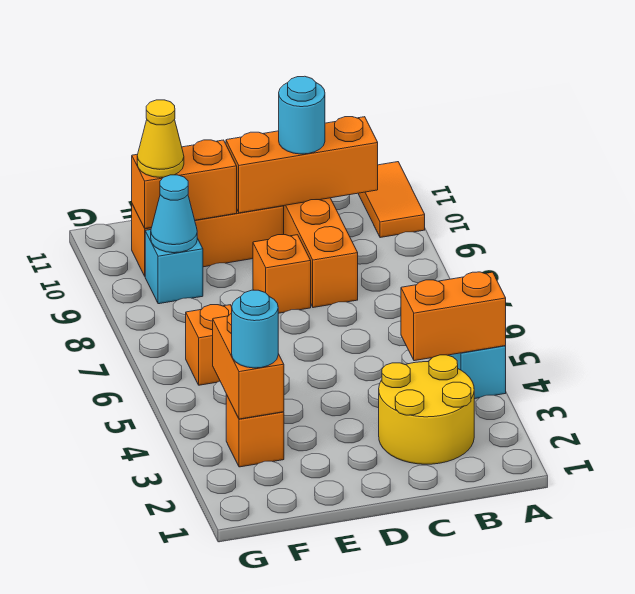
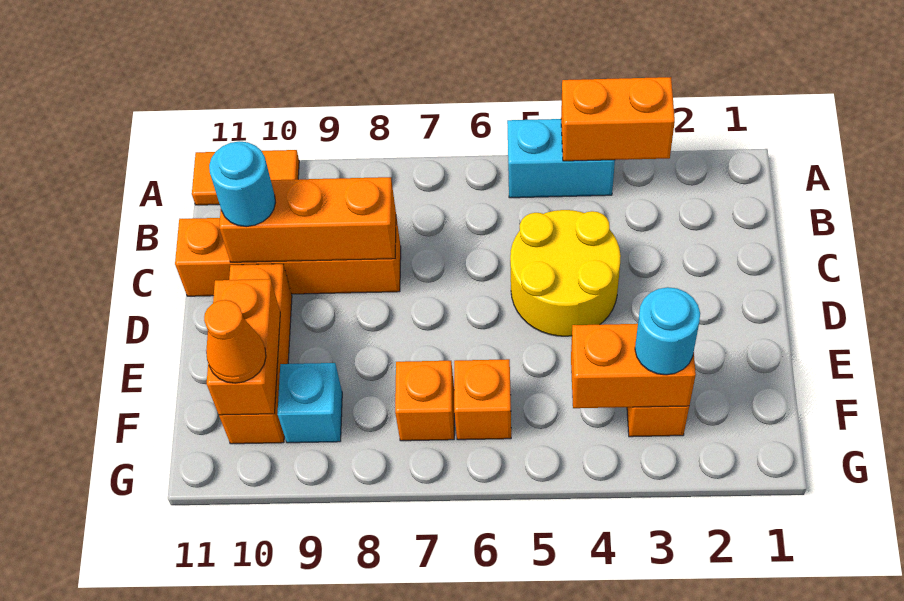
orange 1x2 brick [401,272,506,361] -> orange 1x2 brick turned to [561,77,675,161]
yellow 2x2 round brick [379,355,474,464] -> yellow 2x2 round brick moved to [510,210,621,336]
orange 1x3 brick [226,117,378,213] -> orange 1x3 brick turned to [219,177,396,262]
orange 1x1 brick [253,235,311,313] -> orange 1x1 brick moved to [395,361,454,441]
cyan 1x1 cone [151,175,197,253] -> none
yellow 1x1 cone [137,100,184,177] -> orange 1x1 cone [204,300,266,383]

